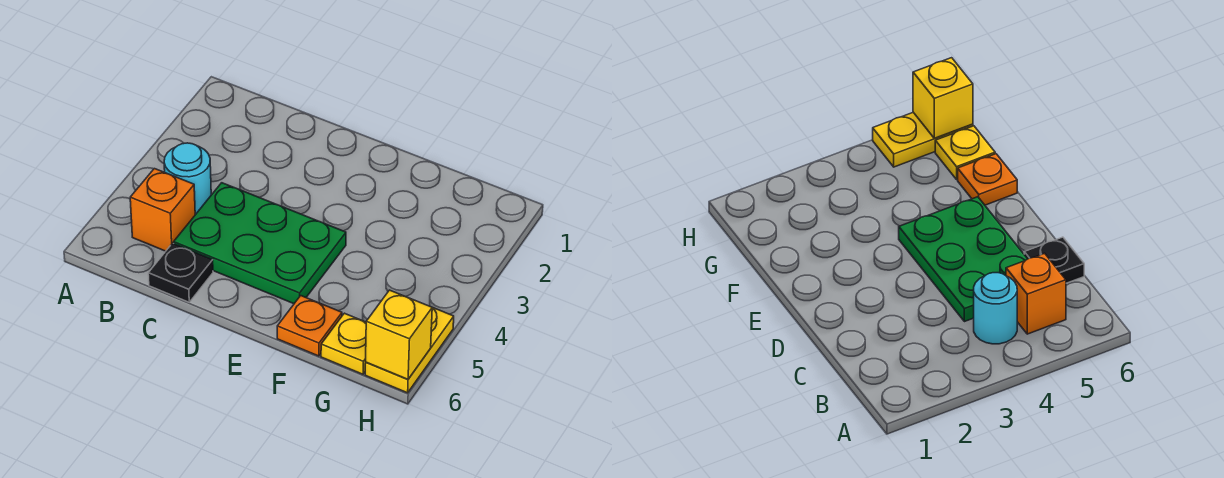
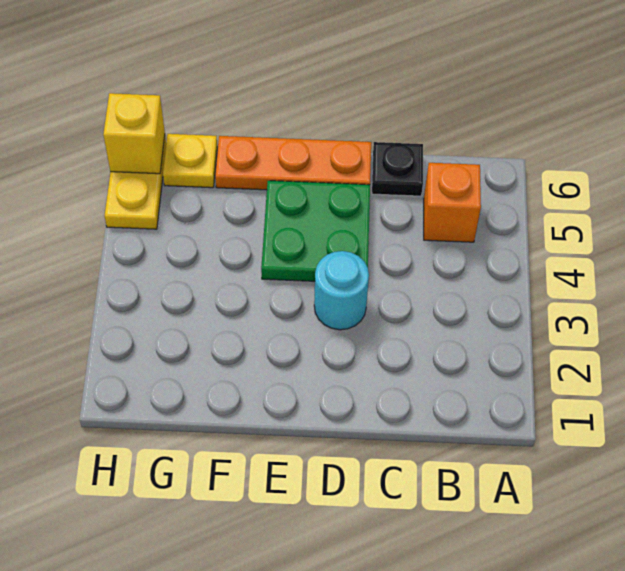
cyan 1x1 round brick [164,143,211,215] -> cyan 1x1 round brick moved to [314,251,369,330]
green 2x3 plate [174,183,346,304] -> green 2x2 plate [261,181,370,281]
orange 1x1 plate [277,296,342,356] -> orange 1x3 plate [215,136,371,190]

